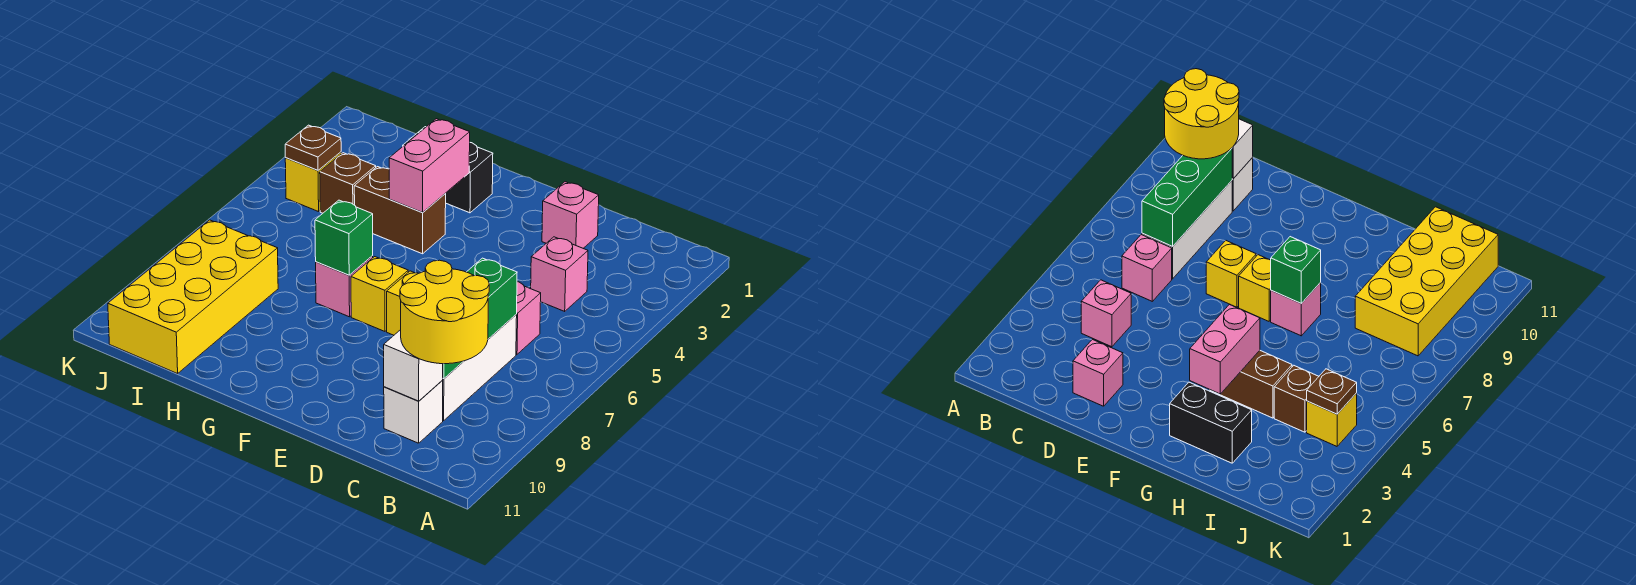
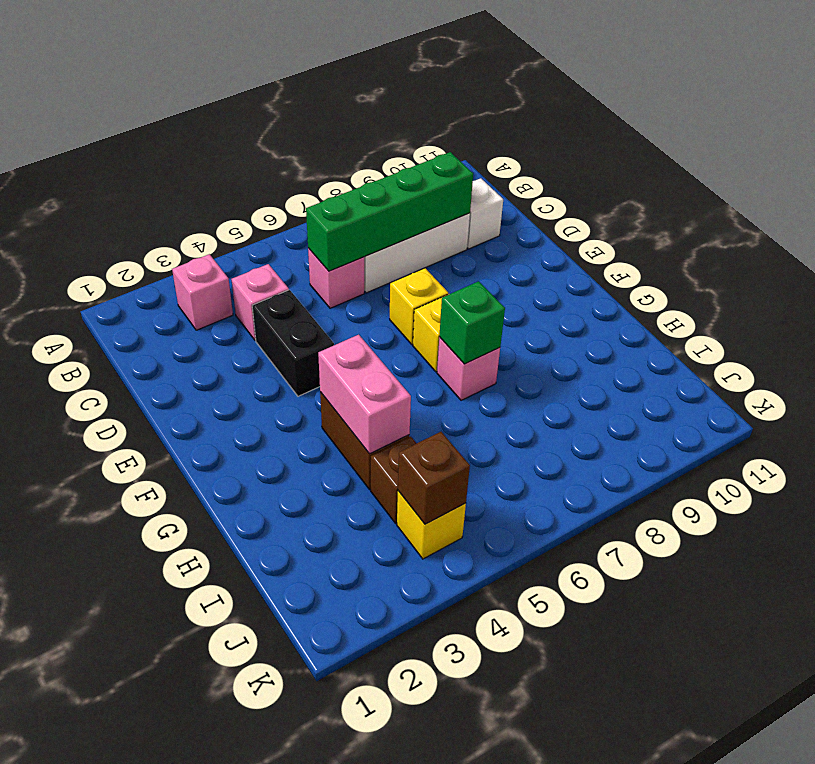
yellow 2x2 round brick [400,260,489,364] -> none
green 1x3 brick [443,258,517,379] -> green 1x4 brick [306,152,473,271]
white 1x1 brick [384,330,443,401] -> none
pink 1x1 brick [542,182,599,248] -> pink 1x1 brick moved to [172,254,233,330]
black 1x2 brick [403,127,493,213] -> black 1x2 brick moved to [252,290,334,396]
pink 1x2 brick [389,119,470,213] -> pink 1x2 brick turned to [318,335,411,454]
yellow 2x4 brick [108,220,278,374] -> none
brown 1x1 plate [285,125,341,170] -> brown 1x1 brick [398,432,470,524]

